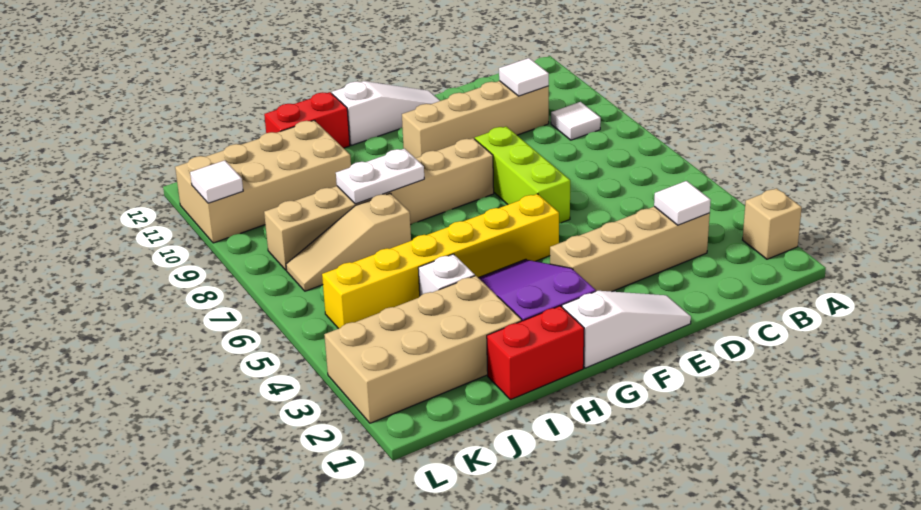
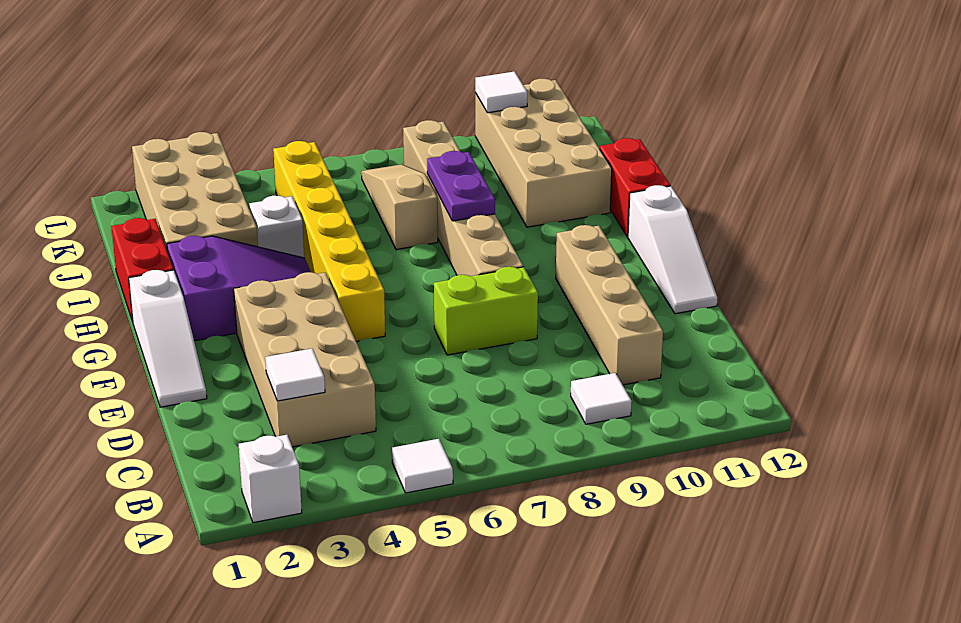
tan 1x1 brick [743,188,802,259] -> white 1x1 brick [239,435,302,523]
tan 1x4 brick [550,207,710,292] -> tan 2x4 brick [234,272,376,447]
white 1x1 tile [499,58,549,96] -> white 1x1 tile moved to [392,439,453,493]
lime 1x3 brick [475,127,570,223] -> lime 1x2 brick [434,267,538,355]
white 1x2 plate [336,149,424,204] -> purple 1x2 plate [427,151,495,221]

